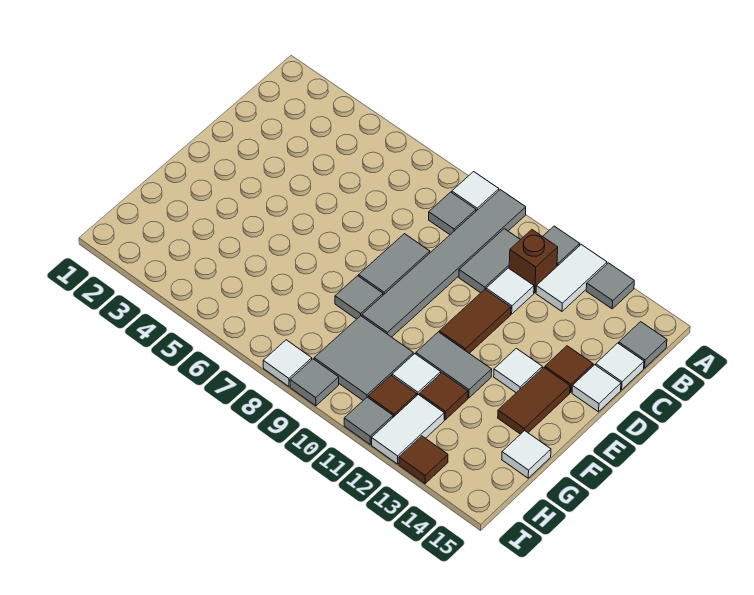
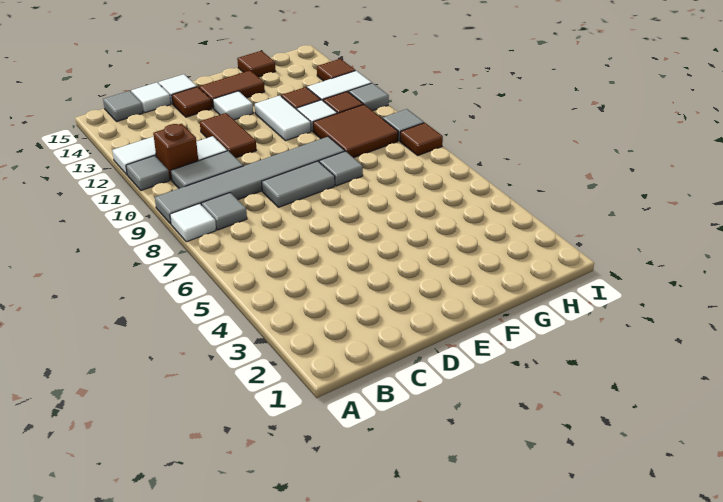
grey 1x1 tile [586,263,634,309] -> none
brown 1x2 tile [439,289,511,353] -> brown 1x2 tile turned to [200,113,256,158]
grey 1x2 tile [416,332,492,398] -> white 1x2 tile [255,96,311,141]
grey 2x2 tile [314,316,413,400] -> brown 2x2 tile [313,104,398,158]
white 1x1 tile [502,431,551,478] -> brown 1x1 tile [237,51,275,77]
white 1x1 tile [263,340,312,386] -> brown 1x1 tile [400,123,443,155]

